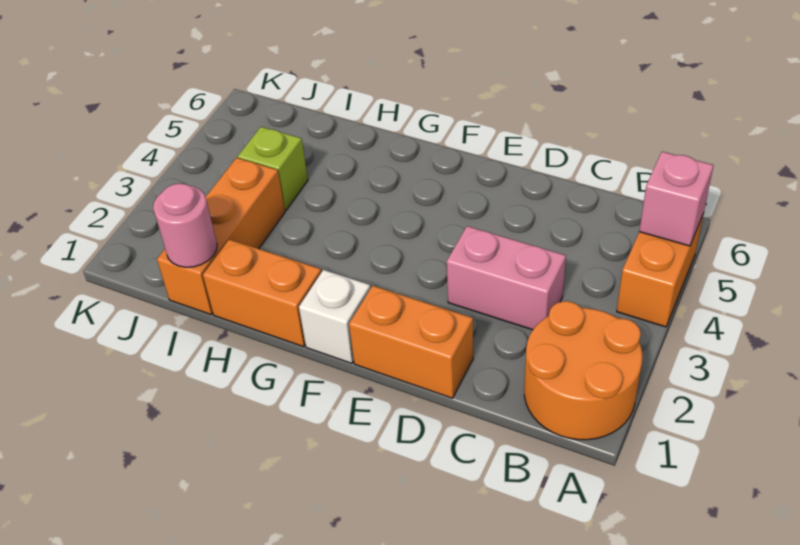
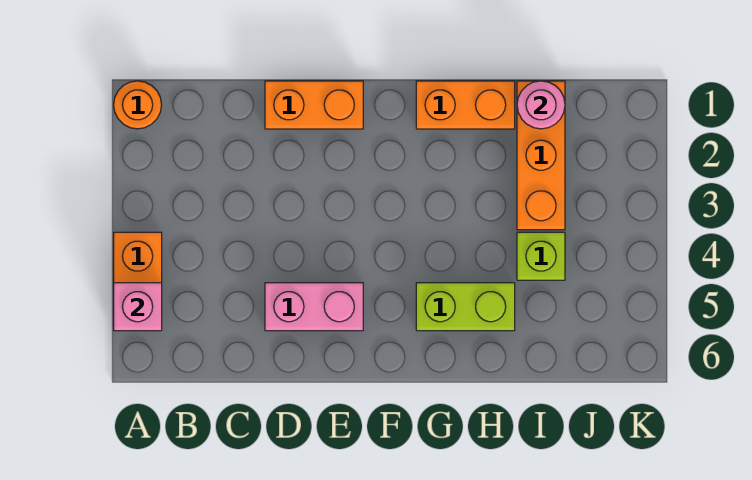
orange 2x2 round brick [524,301,643,440] -> orange 1x1 round brick [114,81,162,129]
pink 1x2 brick [447,226,566,330] -> pink 1x2 brick moved to [265,283,363,331]
white 1x1 brick [299,270,371,363] -> none
none -> lime 1x2 brick [416,283,515,331]

